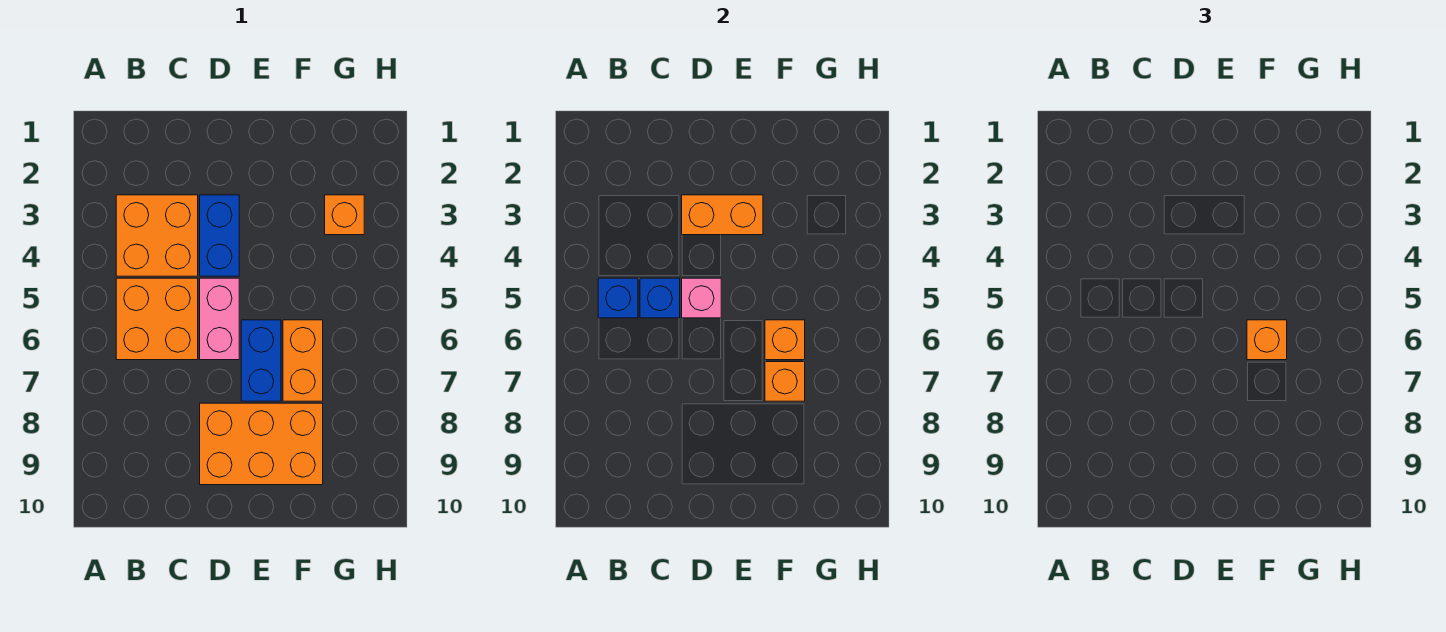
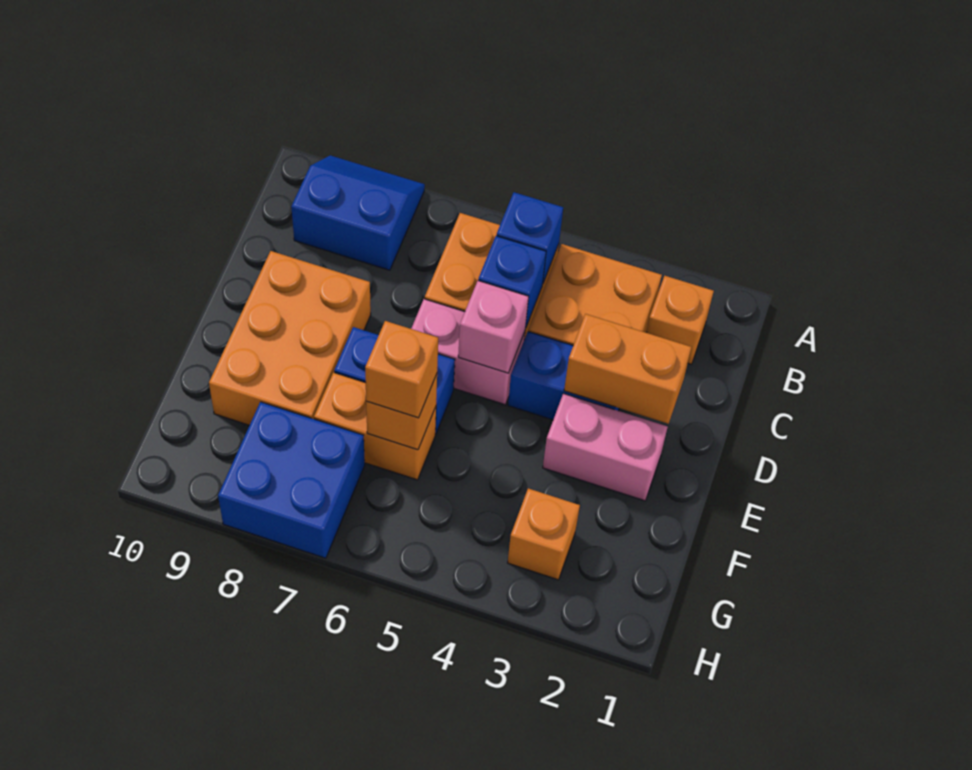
none -> blue 2x2 slope [291,155,425,270]
orange 1x2 brick [682,195,763,235] -> orange 1x2 brick turned to [564,314,691,424]
none -> pink 1x2 brick [543,393,667,501]
orange 1x1 brick [765,362,805,401] -> orange 1x1 brick moved to [646,276,714,364]
none -> blue 2x2 brick [218,402,365,558]

